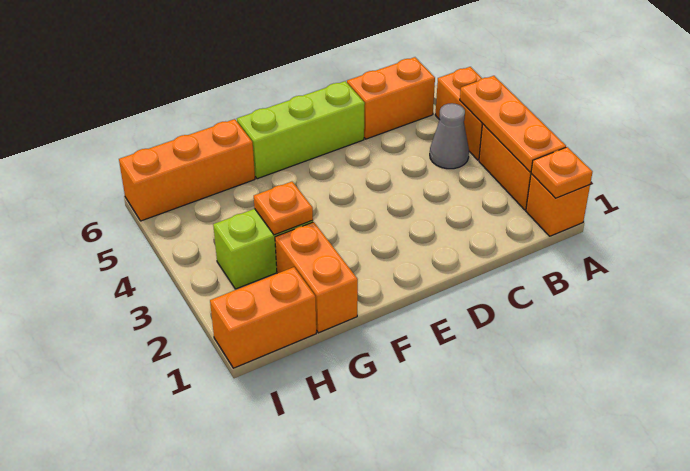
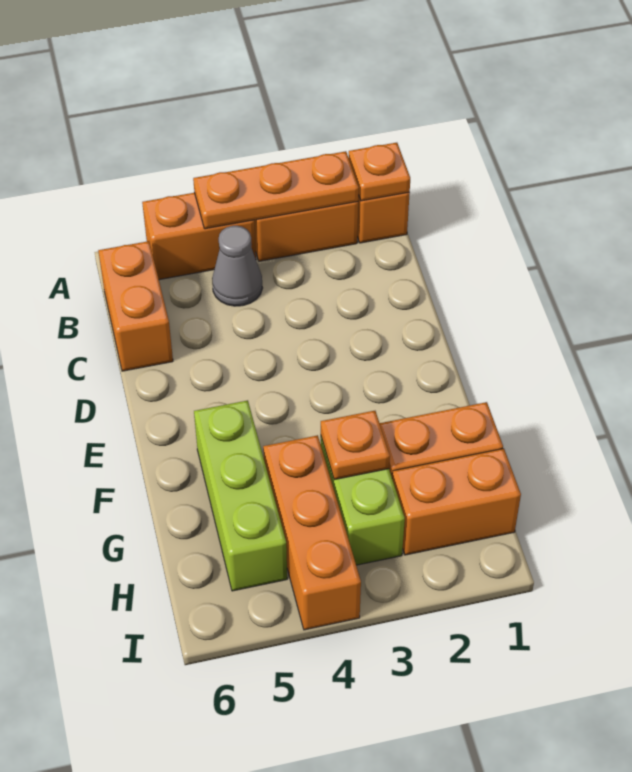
lime 1x3 brick [237,81,365,179] -> lime 1x3 brick moved to [194,400,287,591]
orange 1x3 brick [119,119,255,221] -> orange 1x3 brick moved to [263,435,361,630]
orange 1x2 brick [210,267,316,368] -> orange 1x2 brick turned to [392,449,521,555]

